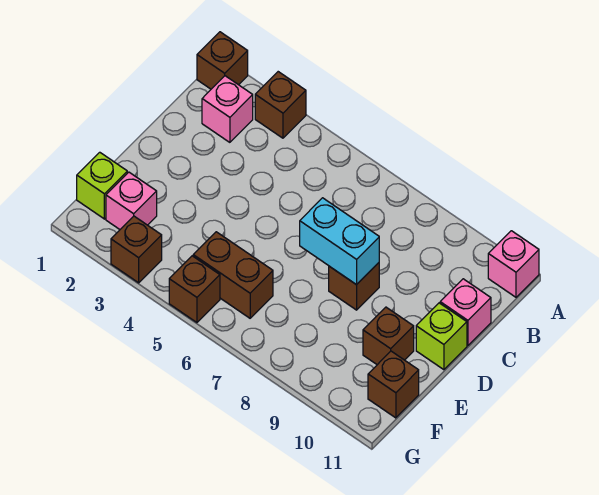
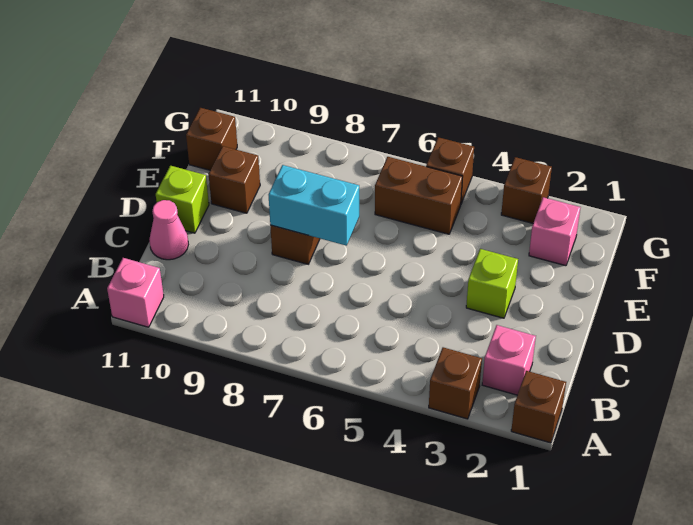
pink 1x1 brick [440,279,491,345] -> pink 1x1 cone [149,200,188,260]
lime 1x1 brick [77,152,127,219] -> lime 1x1 brick moved to [466,249,518,318]

